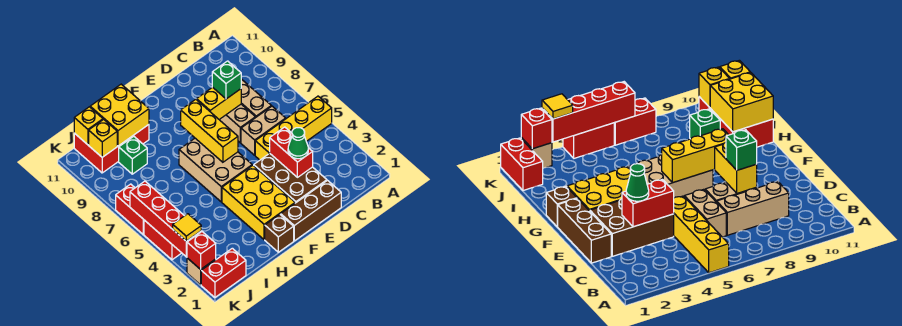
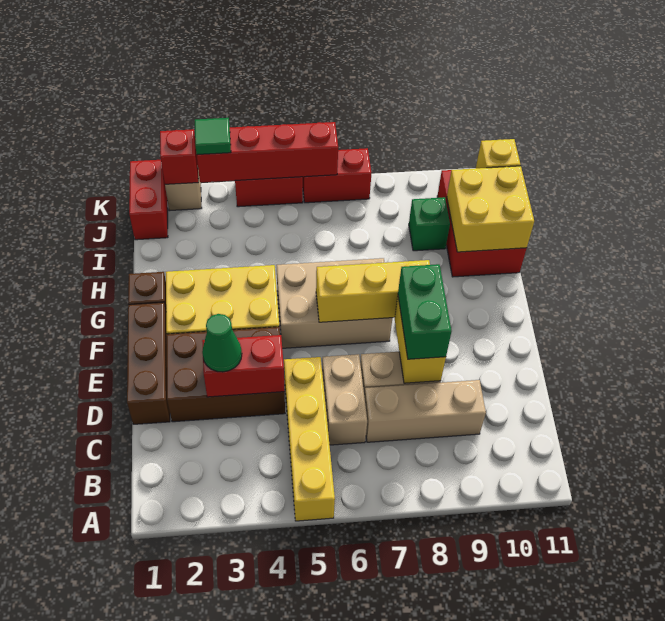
green 1x1 brick [212,61,241,99] -> green 1x2 brick [398,264,452,359]
yellow 1x1 brick [89,119,117,157] -> none
yellow 1x1 tile [173,214,201,241] -> green 1x1 tile [195,118,231,155]

